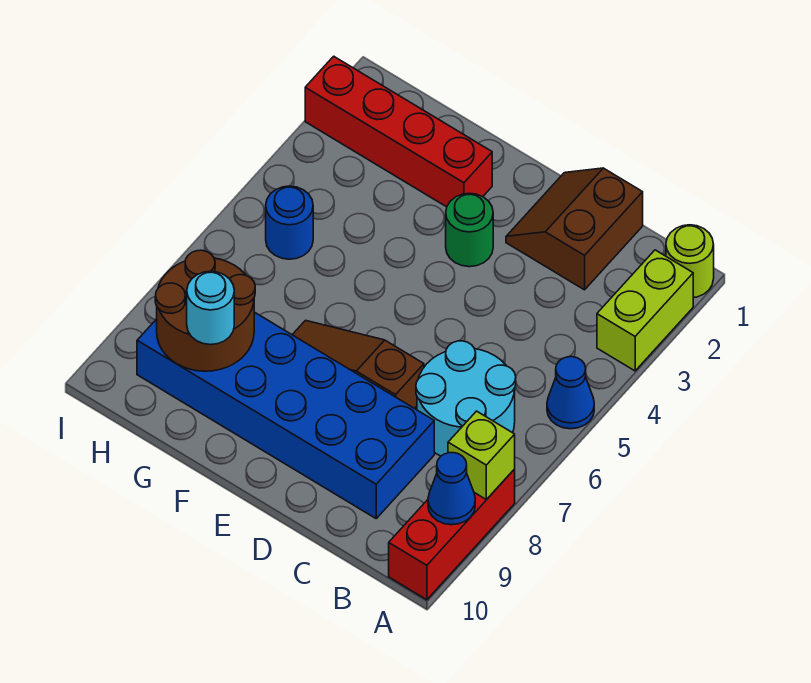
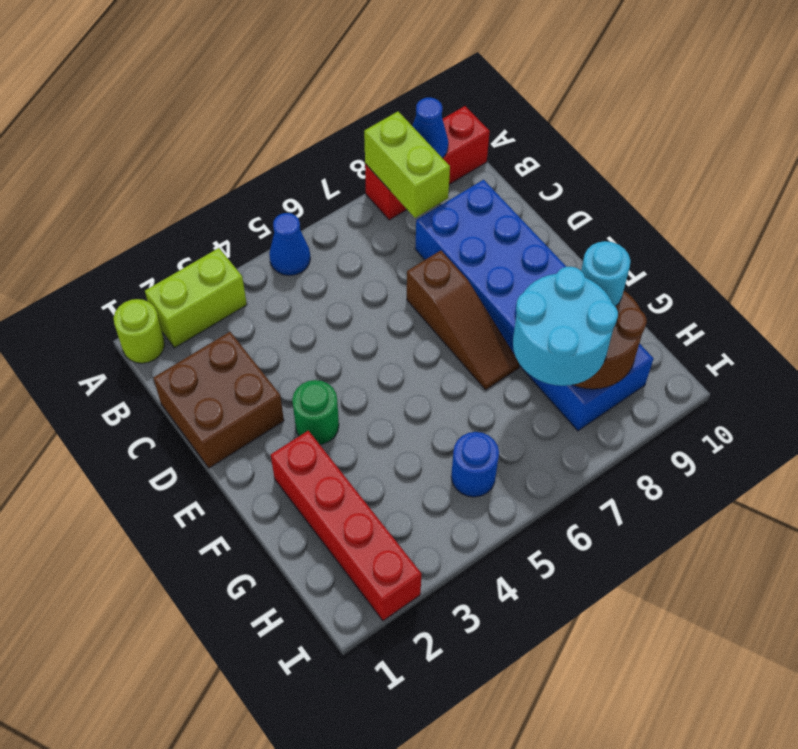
lime 1x1 brick [448,411,515,500] -> lime 1x2 brick [364,112,450,218]
cyan 2x2 round brick [416,341,516,456] -> cyan 2x2 round brick moved to [513,267,618,386]
brown 2x2 slope [506,168,643,290] -> brown 2x2 brick [153,332,284,468]

